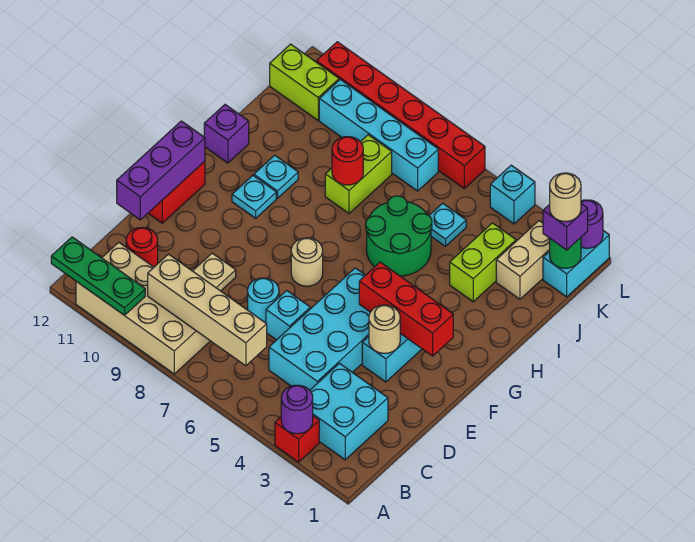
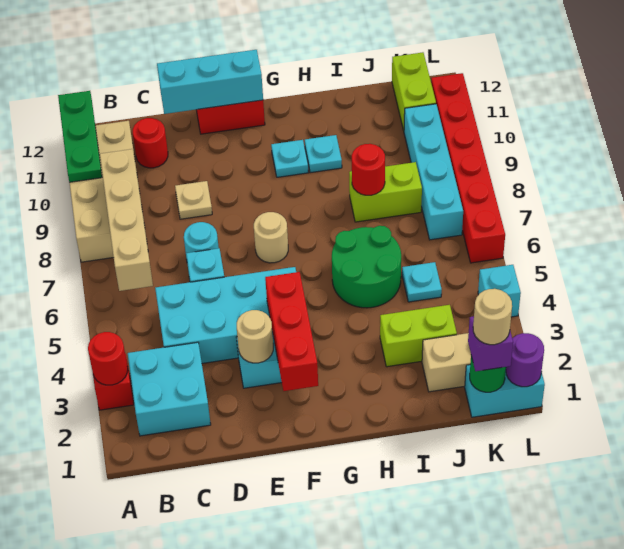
purple 1x1 round brick [281,385,313,434] -> red 1x1 round brick [88,332,128,385]
purple 1x3 brick [117,121,205,220] -> cyan 1x3 brick [157,50,263,114]
purple 1x1 brick [204,105,249,163] -> none

